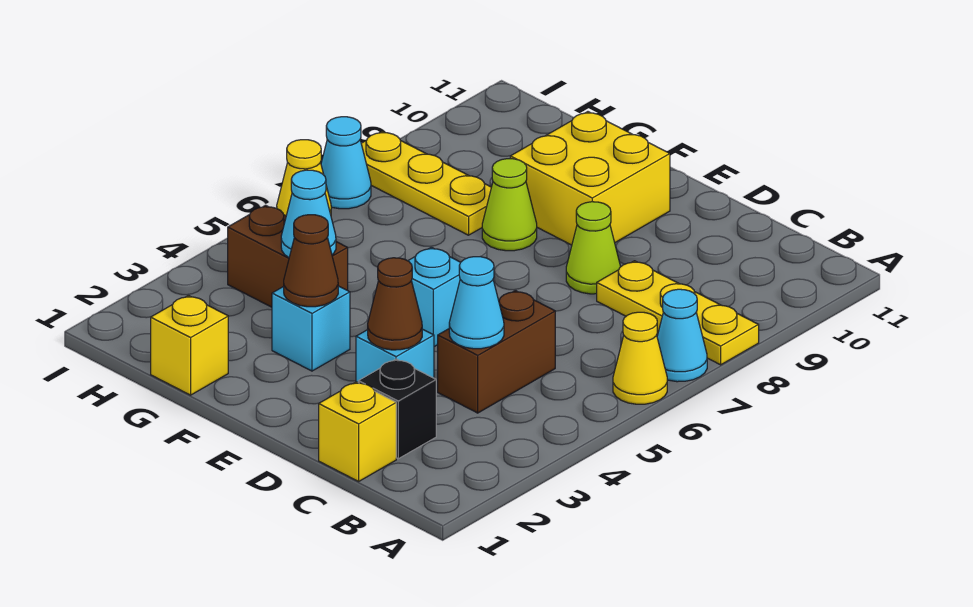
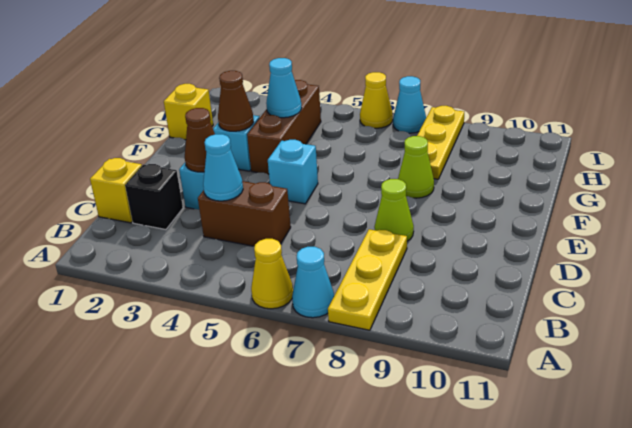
yellow 2x2 brick [510,112,670,245] -> none
brown 1x2 brick [228,205,348,307] -> brown 1x3 brick [247,80,321,174]

